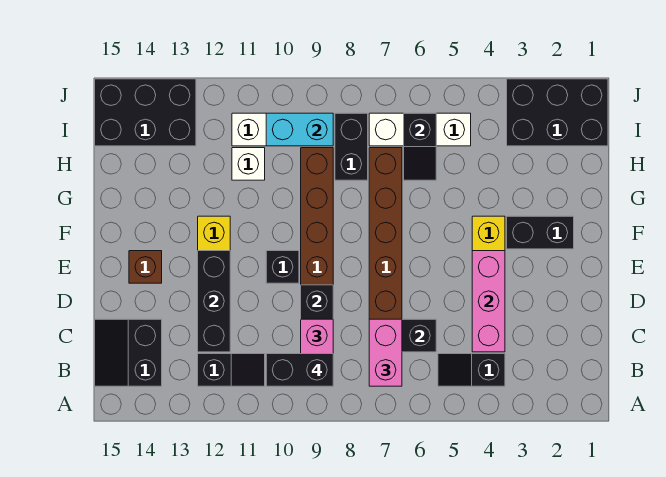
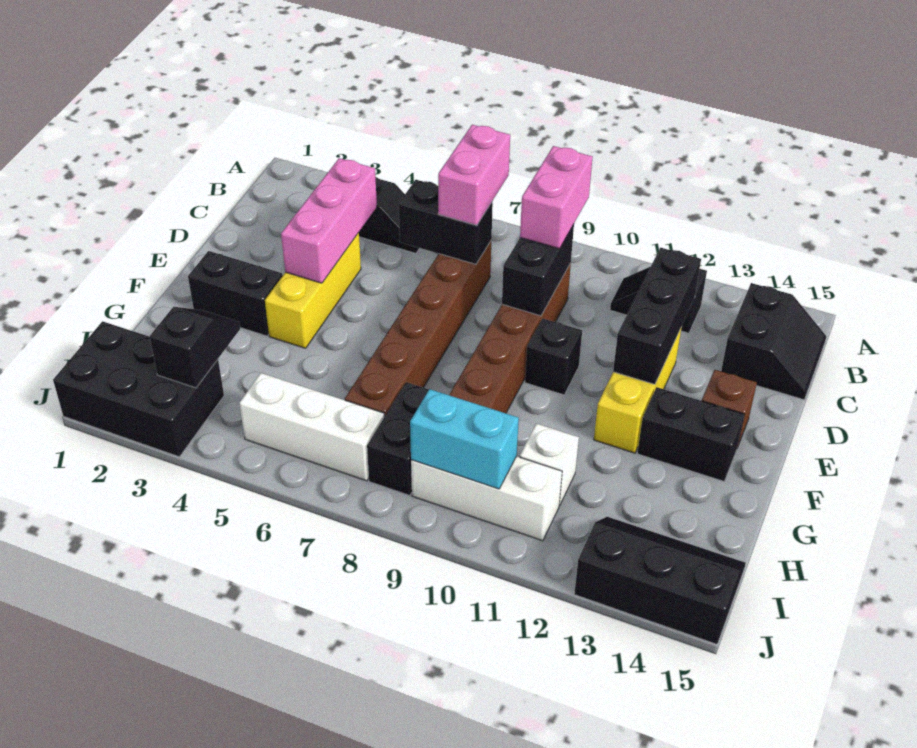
black 1x2 brick [266,354,333,386] -> black 1x2 brick moved to [637,387,745,481]
black 1x2 slope [404,113,436,180] -> black 1x2 slope moved to [150,307,240,388]
black 2x3 brick [95,79,196,146] -> black 2x3 slope [574,517,746,644]

